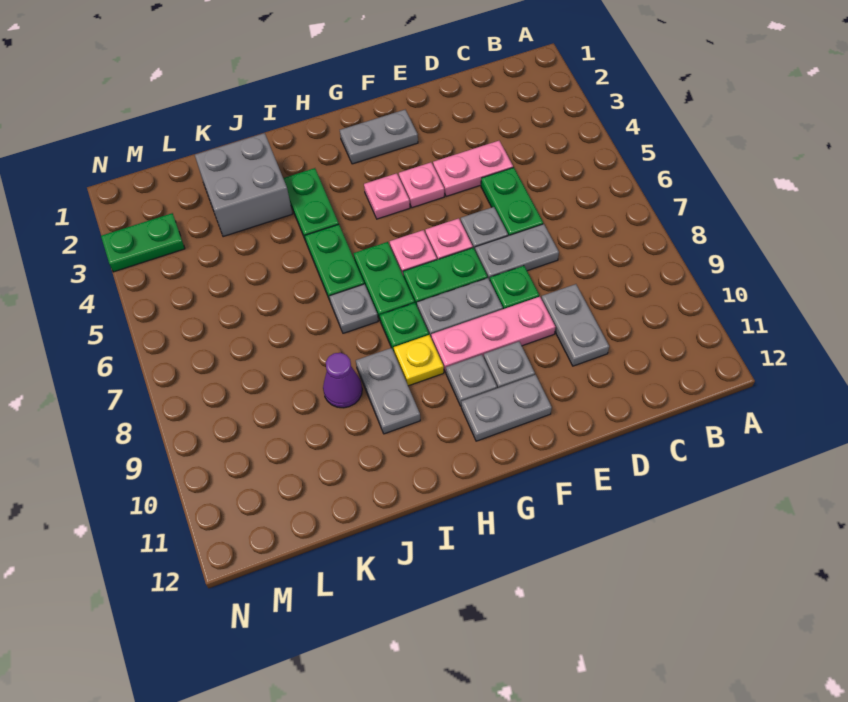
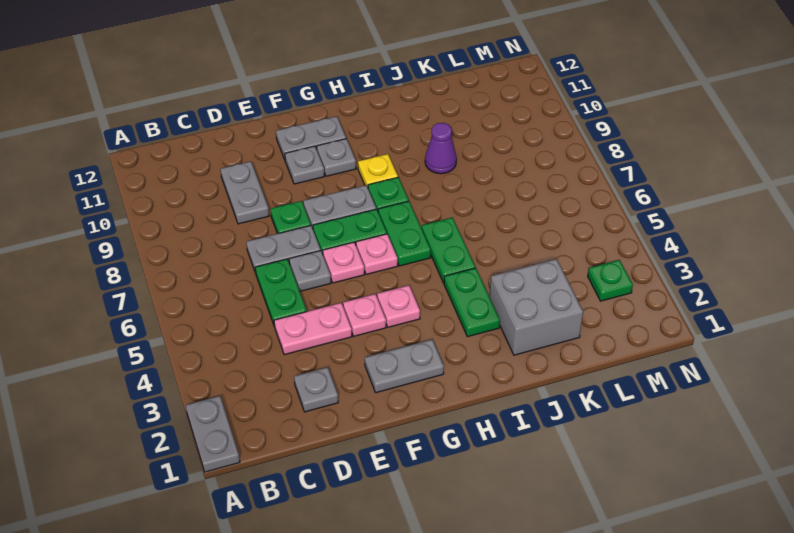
pink 1x3 plate [431,297,555,372] -> none
grey 1x1 plate [330,284,378,333] -> grey 1x1 plate moved to [294,367,338,412]
grey 1x2 plate [356,348,420,434] -> grey 1x2 plate moved to [186,396,240,472]
green 1x2 plate [101,213,185,272] -> green 1x1 plate [588,260,633,301]

